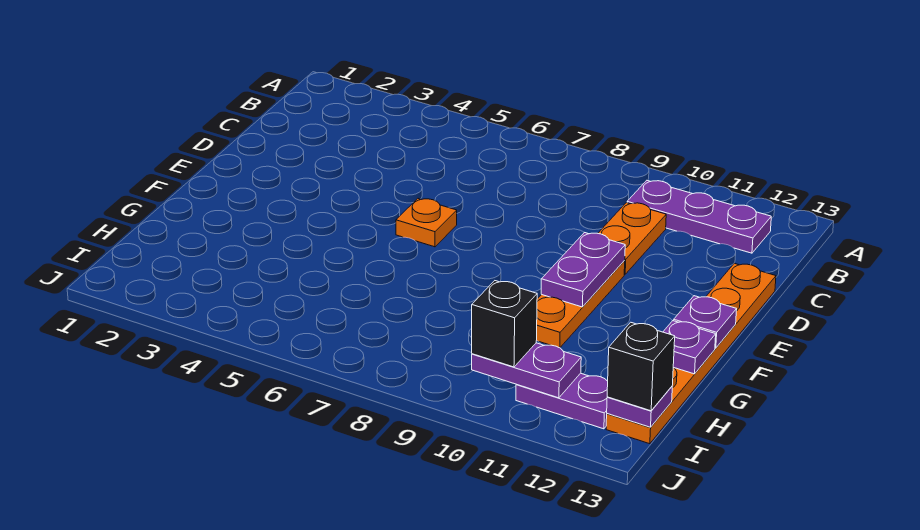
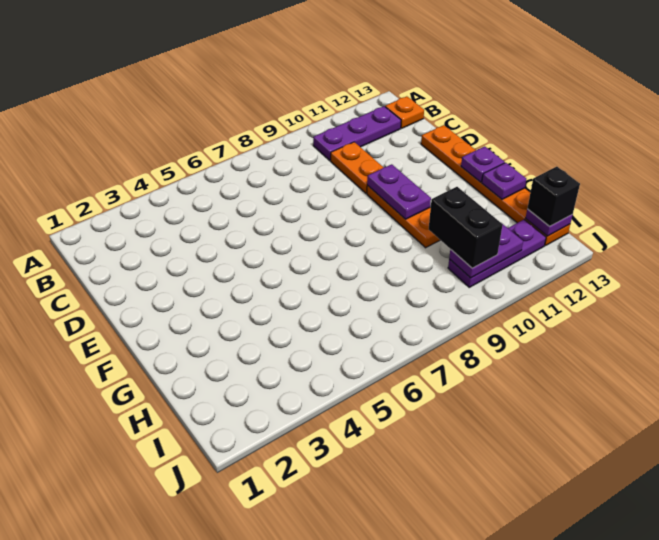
orange 1x1 plate [396,199,457,247] -> orange 1x1 plate moved to [385,96,424,128]
black 1x1 brick [472,281,537,367] -> black 1x2 brick [429,187,503,268]
purple 1x2 plate [516,373,608,429] -> purple 1x3 plate [448,220,546,287]

